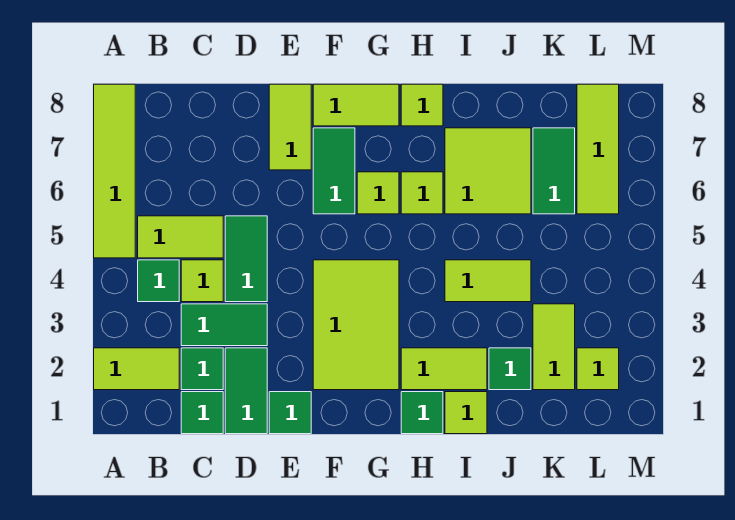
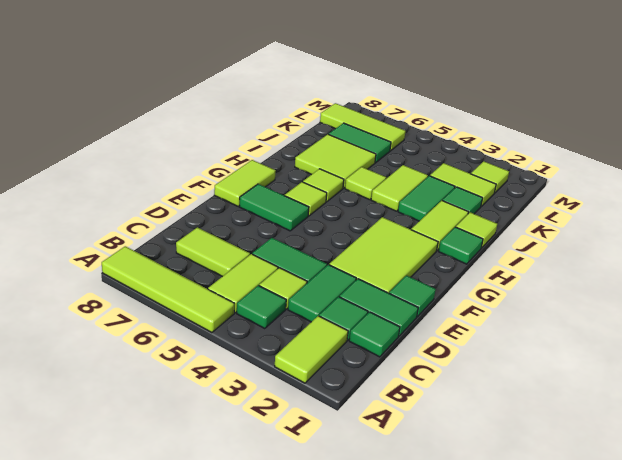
lime 1x2 tile [269,84,311,170] -> lime 1x2 tile moved to [176,227,250,277]
lime 2x3 tile [313,260,399,390] -> lime 2x3 tile turned to [329,217,438,293]
lime 1x1 tile [401,84,443,126] -> lime 1x1 tile moved to [345,167,386,200]
none -> green 1x2 tile [398,176,455,221]

